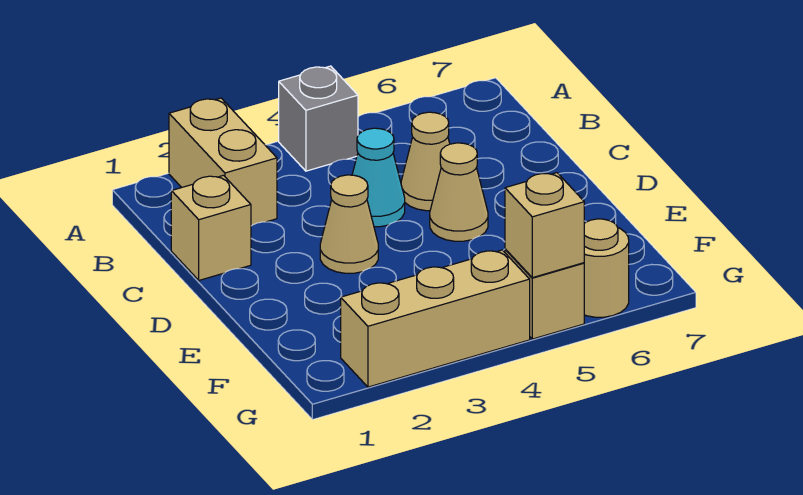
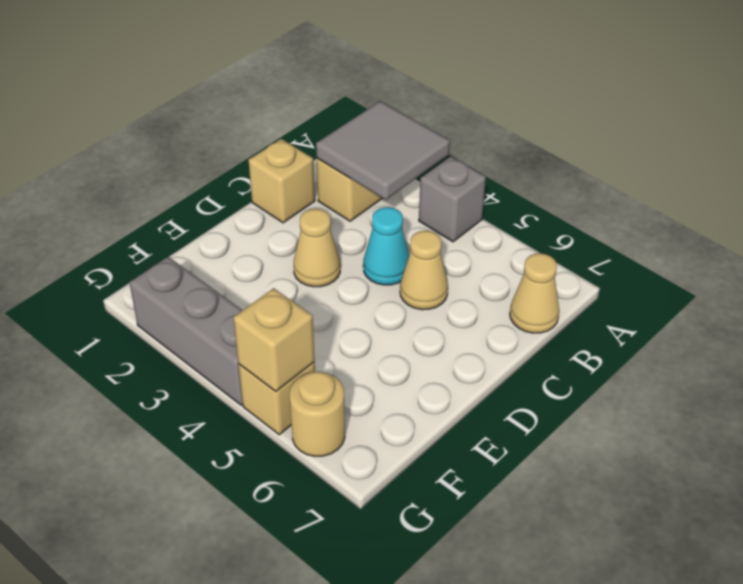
none -> grey 2x2 tile [316,101,450,200]
tan 1x1 cone [430,143,488,241] -> tan 1x1 cone moved to [510,253,559,333]
tan 1x3 brick [341,250,530,387] -> grey 1x3 brick [129,257,243,405]

